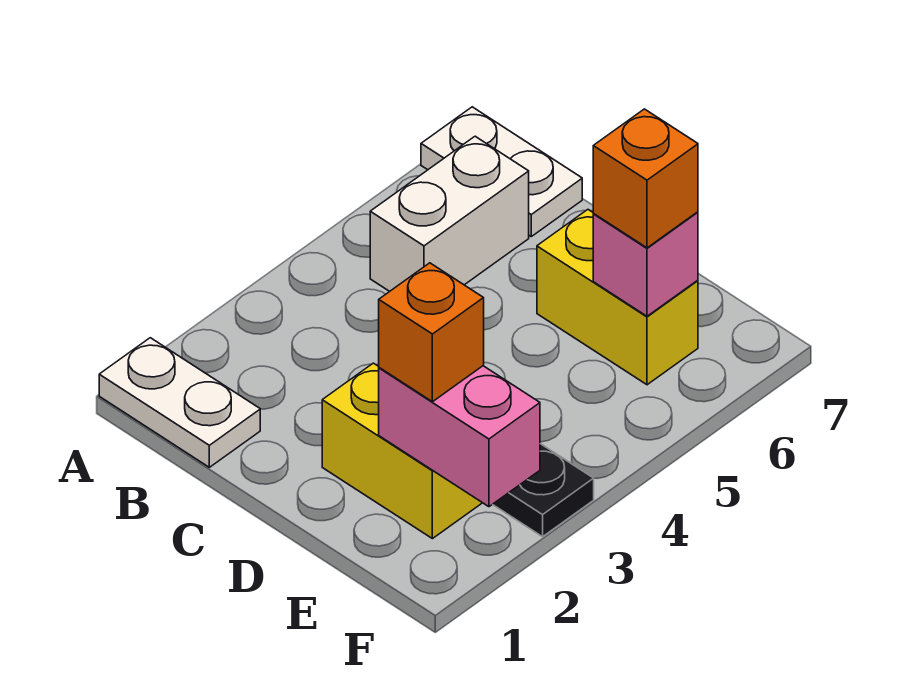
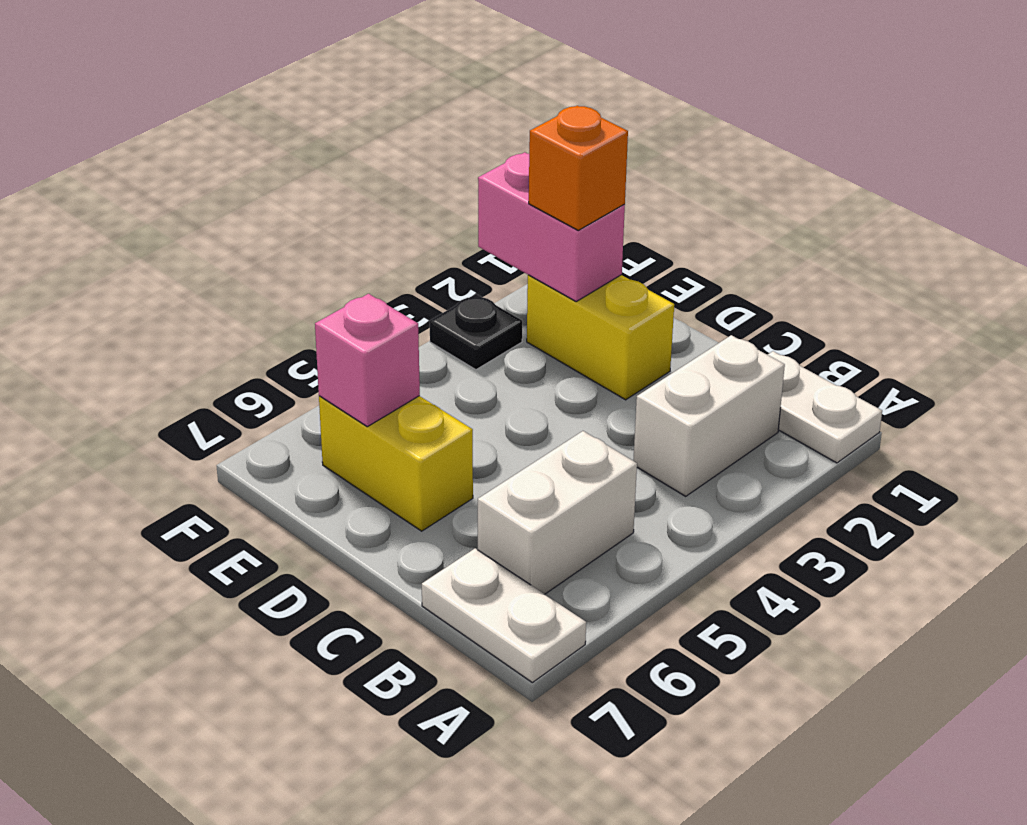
none -> white 1x2 brick [633,335,785,496]
orange 1x1 brick [593,109,698,248] -> none

